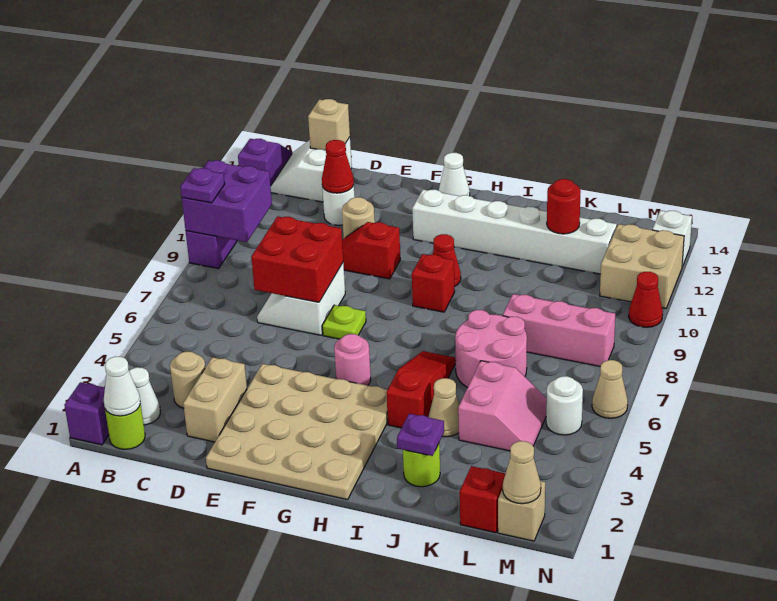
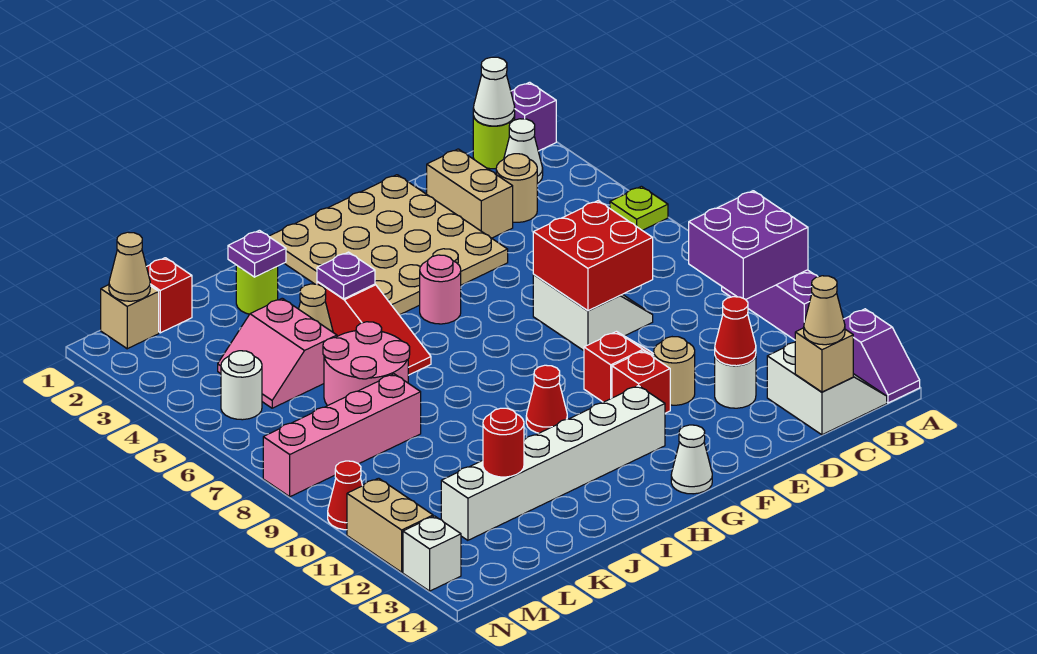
purple 1x1 plate [180,168,225,203] -> purple 1x1 plate moved to [317,252,375,299]
lime 1x1 plate [322,305,366,339] -> lime 1x1 plate moved to [610,186,668,230]
red 1x1 brick [412,254,455,312] -> red 1x1 brick moved to [612,351,670,413]
pink 1x3 brick [503,294,615,366] -> pink 1x4 brick [263,374,421,497]
tan 2x2 brick [600,224,684,309] -> tan 1x2 brick [347,478,433,572]
tan 1x1 cone [592,360,628,418] -> tan 1x1 cone moved to [804,276,845,345]

